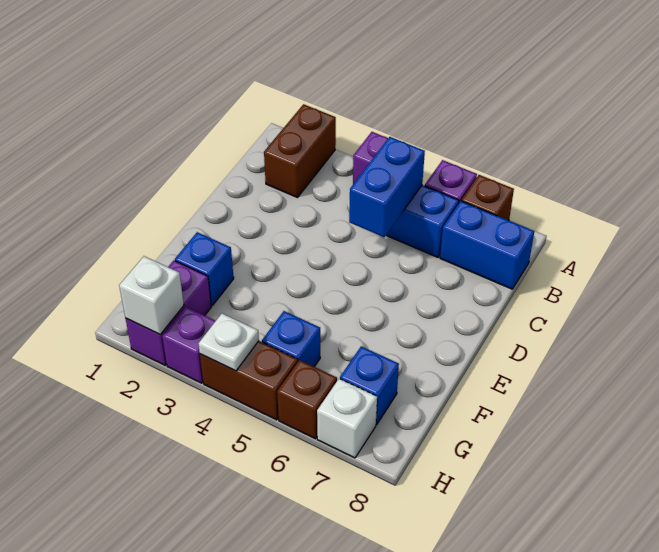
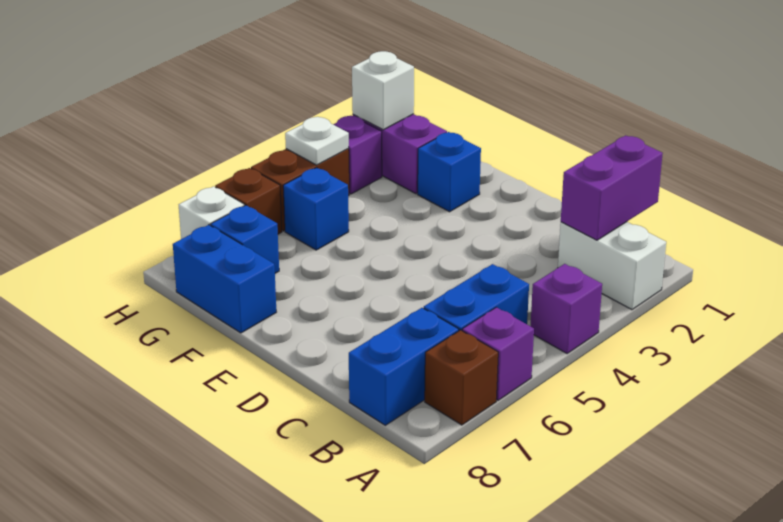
brown 1x2 brick [264,104,336,198] -> white 1x2 brick [558,222,666,310]
none -> purple 1x2 brick [561,135,663,240]
blue 1x2 brick [349,137,425,237] -> blue 1x2 brick moved to [173,225,276,333]

